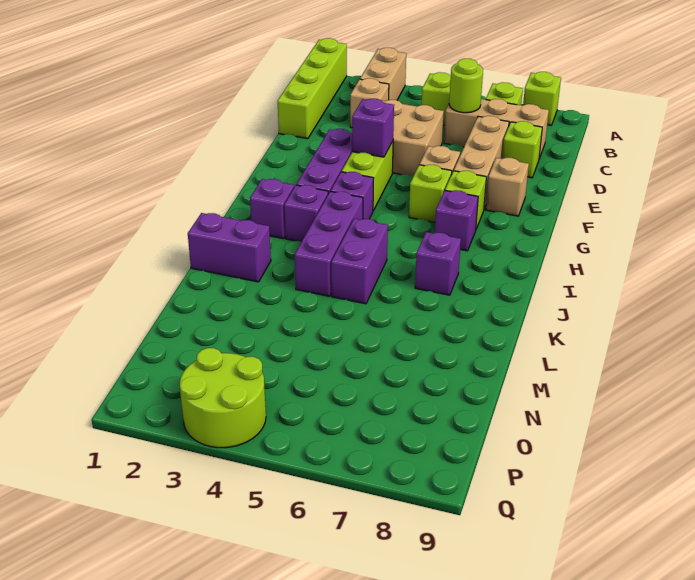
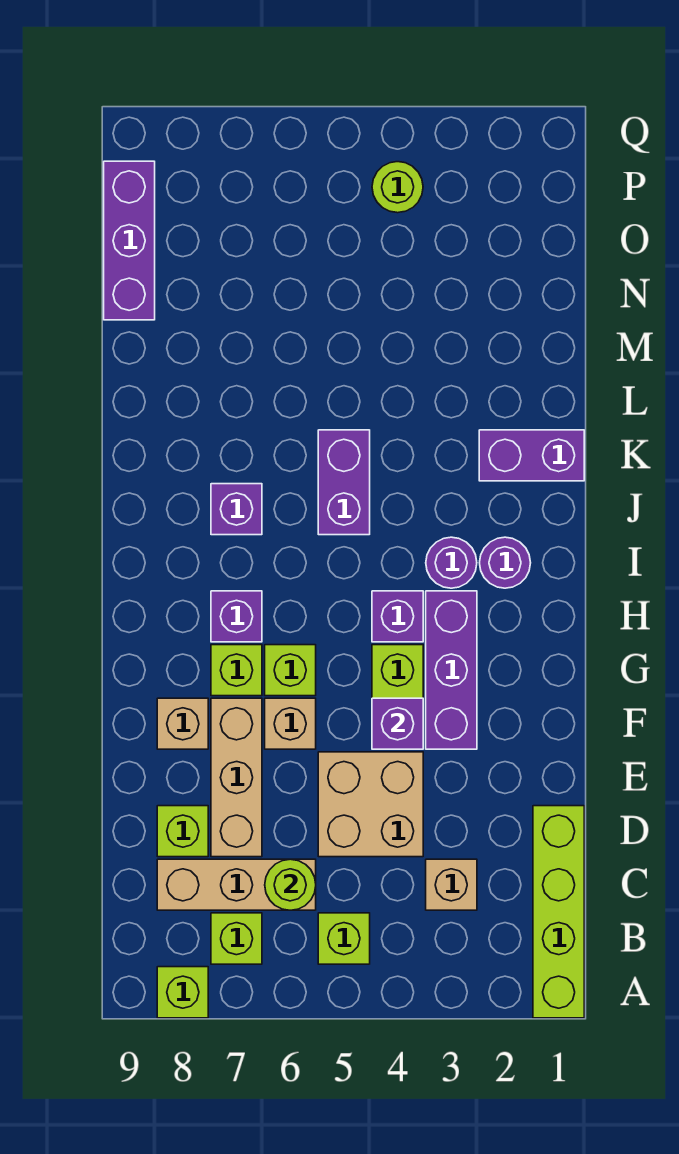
tan 1x2 brick [360,48,406,100] -> none
purple 1x1 brick [250,179,294,239] -> purple 1x1 round brick [480,537,531,588]
purple 1x1 brick [284,185,328,242] -> purple 1x1 round brick [426,537,477,588]
purple 1x3 brick [295,191,363,296] -> purple 1x3 brick moved to [104,161,155,320]
lime 2x2 round brick [180,348,266,448] -> lime 1x1 round brick [372,162,423,213]

